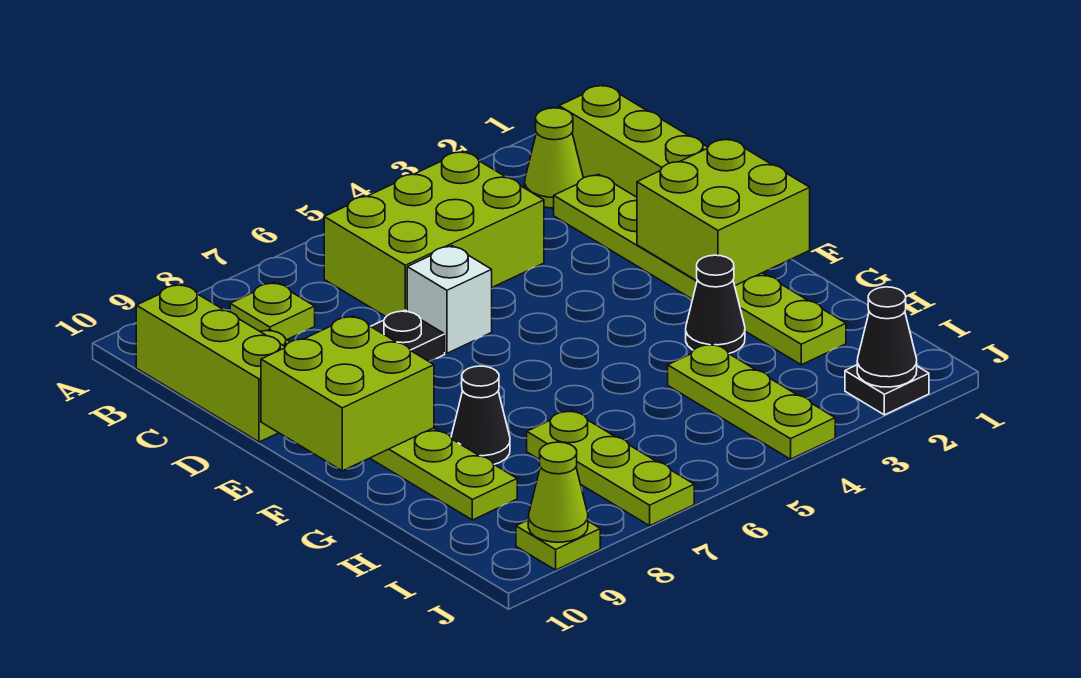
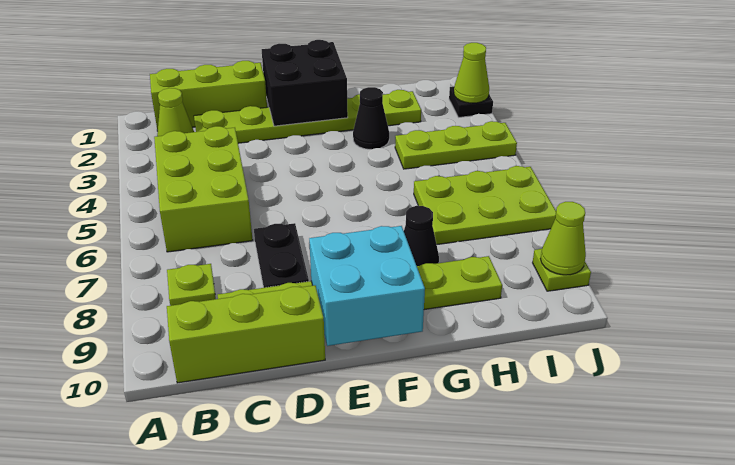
white 1x1 brick [407,246,492,353] -> none
lime 2x2 brick [637,139,810,285] -> black 2x2 brick [262,40,348,126]
lime 2x2 brick [261,316,434,471] -> cyan 2x2 brick [309,226,425,346]
lime 1x3 plate [527,410,694,526] -> lime 2x3 plate [414,166,556,244]
black 1x1 cone [857,287,917,387] -> lime 1x1 cone [454,43,489,103]

